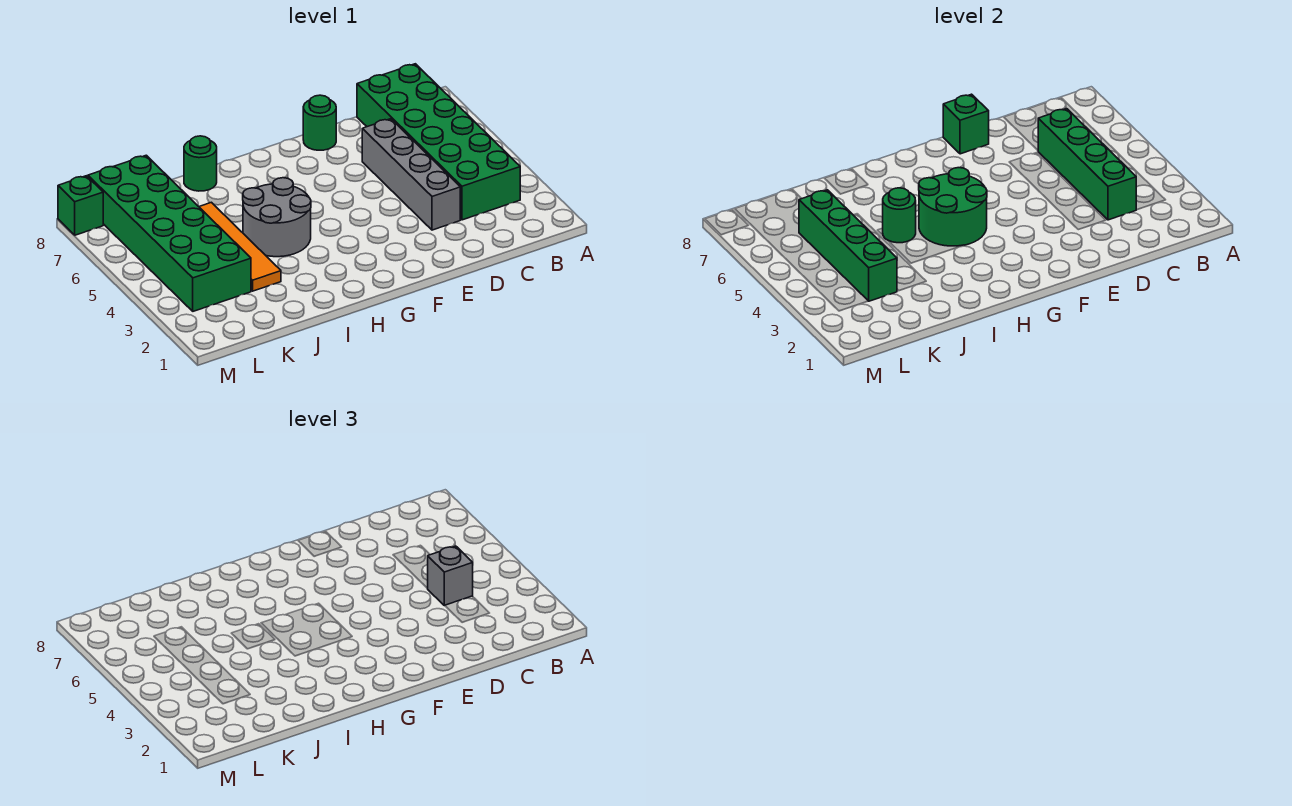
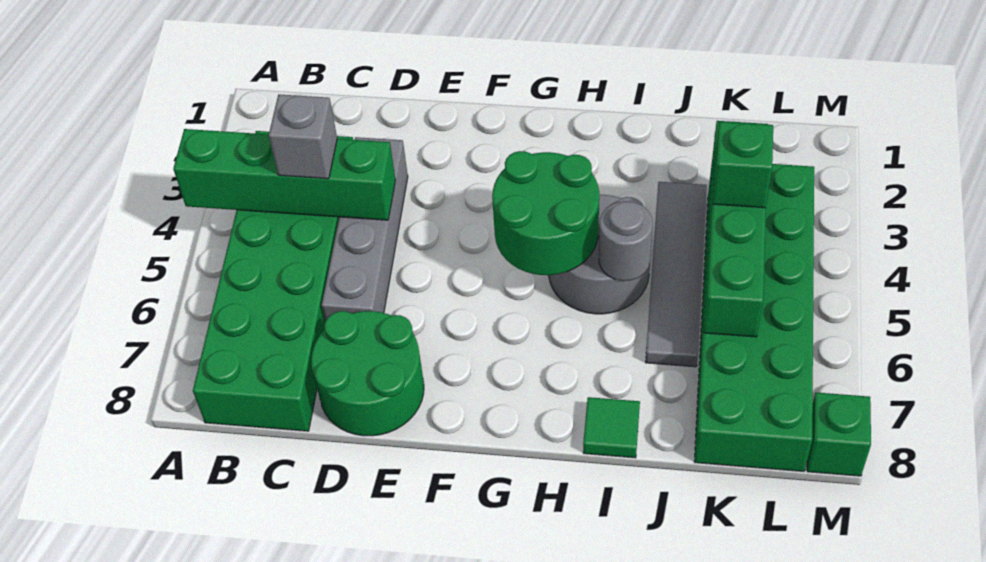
green 1x4 brick [1038,109,1136,220] -> green 1x4 brick turned to [173,129,395,220]
green 1x1 round brick [303,95,336,150] -> green 2x2 round brick [311,311,424,436]
green 1x1 brick [943,94,989,154] -> green 1x1 brick moved to [713,122,773,208]
green 1x1 round brick [883,188,916,243] -> grey 1x1 round brick [599,201,653,281]
green 1x1 round brick [184,136,217,191] -> green 1x1 tile [583,397,640,458]
orange 1x4 tile [199,202,281,291] -> grey 1x4 tile [645,182,707,367]

